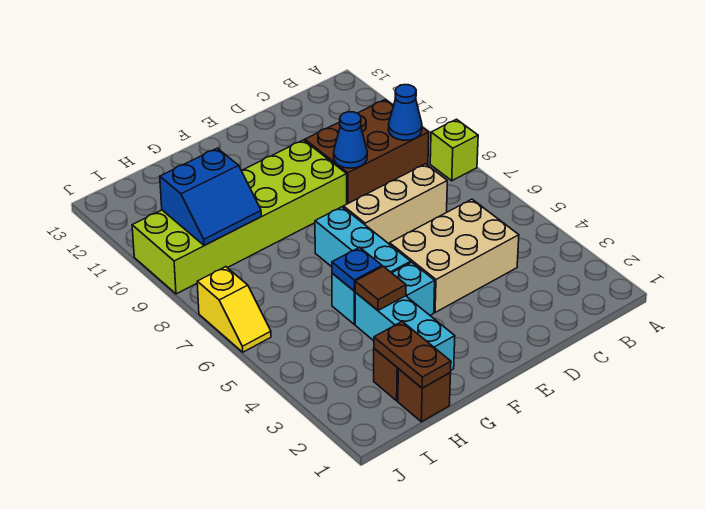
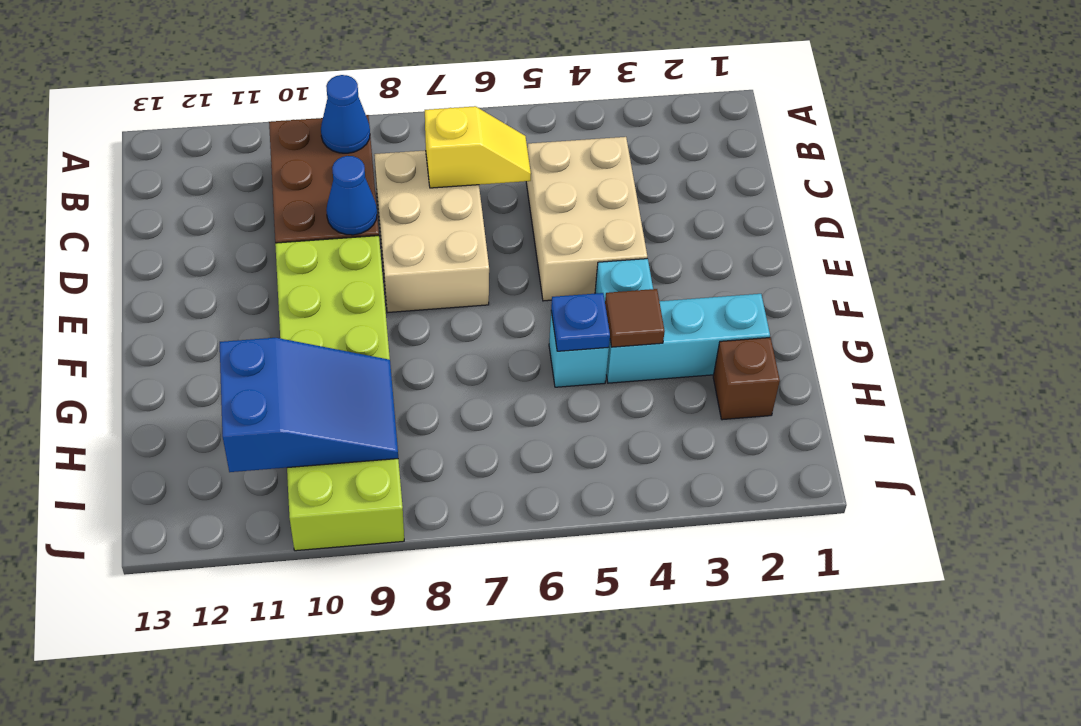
lime 1x1 brick [430,119,478,181] -> none
tan 1x3 brick [343,164,447,244] -> tan 2x3 brick [374,150,489,313]
cyan 1x3 brick [315,207,411,273] -> none
brown 1x1 brick [398,369,451,422] -> none
brown 1x2 plate [374,322,451,388] -> none
blue 2x2 slope [160,148,261,246] -> blue 2x3 slope [220,338,398,472]
yellow 1x2 slope [197,267,271,352] -> yellow 1x2 slope moved to [425,106,531,188]

